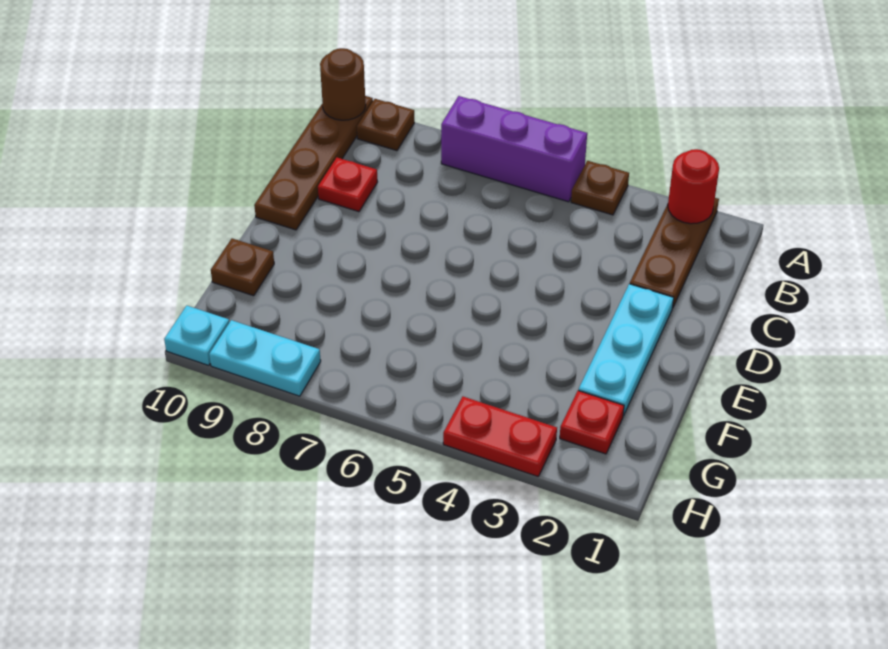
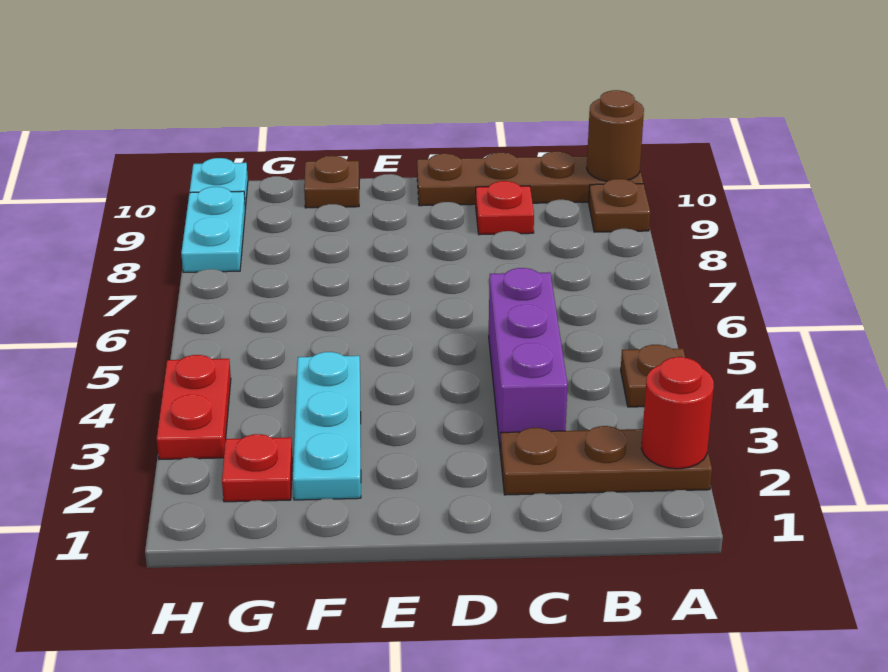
purple 1x3 brick [441,96,587,202] -> purple 1x3 brick moved to [489,268,568,445]
cyan 1x3 plate [578,284,674,416] -> cyan 1x3 plate turned to [293,352,361,500]

